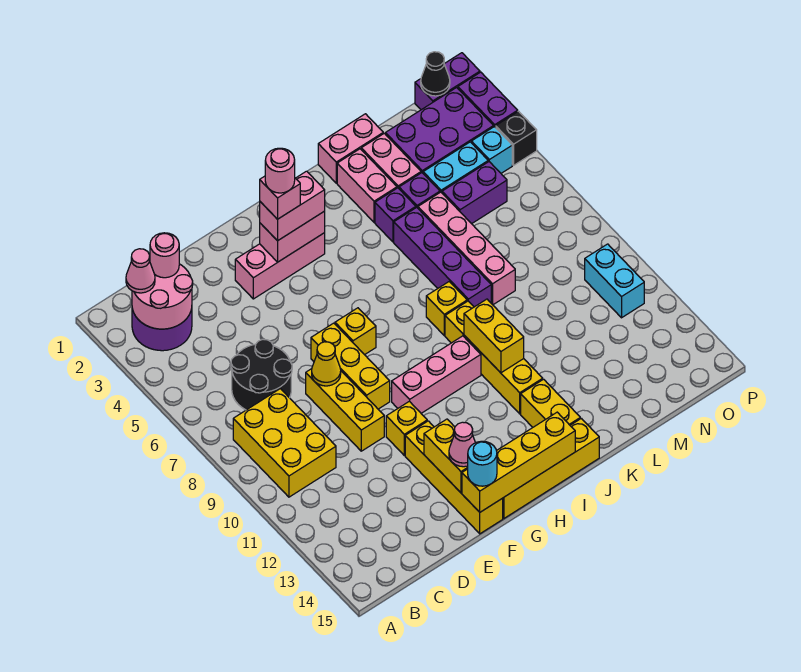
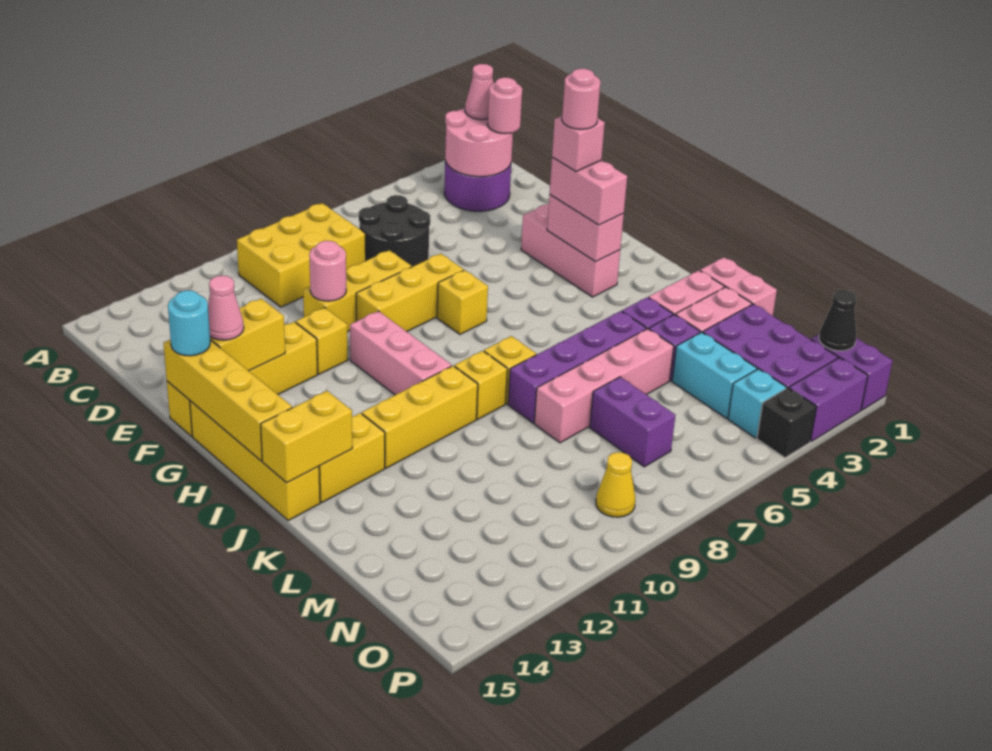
yellow 1x1 cone [312,342,341,386] -> yellow 1x1 cone moved to [596,452,635,517]
none -> pink 1x1 round brick [309,241,346,301]
yellow 1x2 brick [464,299,524,373] -> yellow 1x2 brick moved to [261,391,352,483]
purple 1x2 brick [442,162,507,224] -> purple 1x2 brick moved to [590,377,675,467]
cyan 1x2 brick [585,244,644,318] -> none

